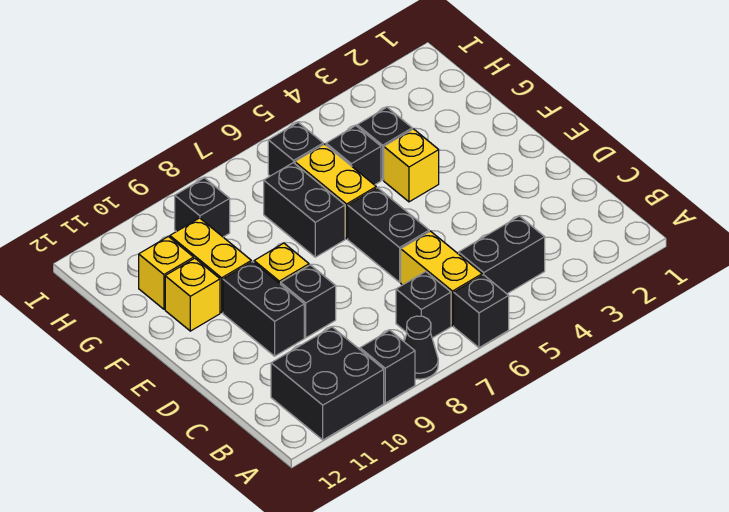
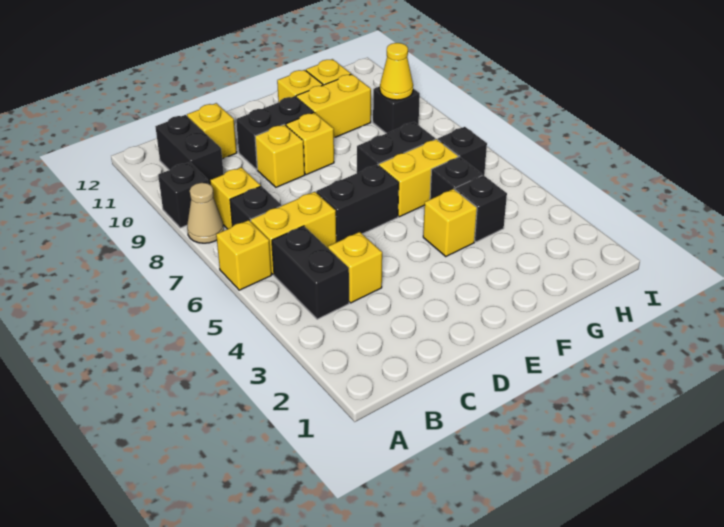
black 1x1 brick [454,275,509,348] -> yellow 1x1 brick [216,220,271,290]
black 1x1 cone [404,316,438,379] -> tan 1x1 cone [187,183,224,243]
black 2x2 brick [271,327,384,440] -> black 1x2 brick [155,115,224,185]
none -> yellow 1x1 brick [210,167,261,229]
none -> yellow 1x1 brick [328,232,382,303]
none -> yellow 1x1 brick [187,103,237,159]
black 1x1 brick [281,265,336,338] -> yellow 1x1 brick [255,124,305,187]
none -> yellow 1x1 cone [380,43,413,100]

